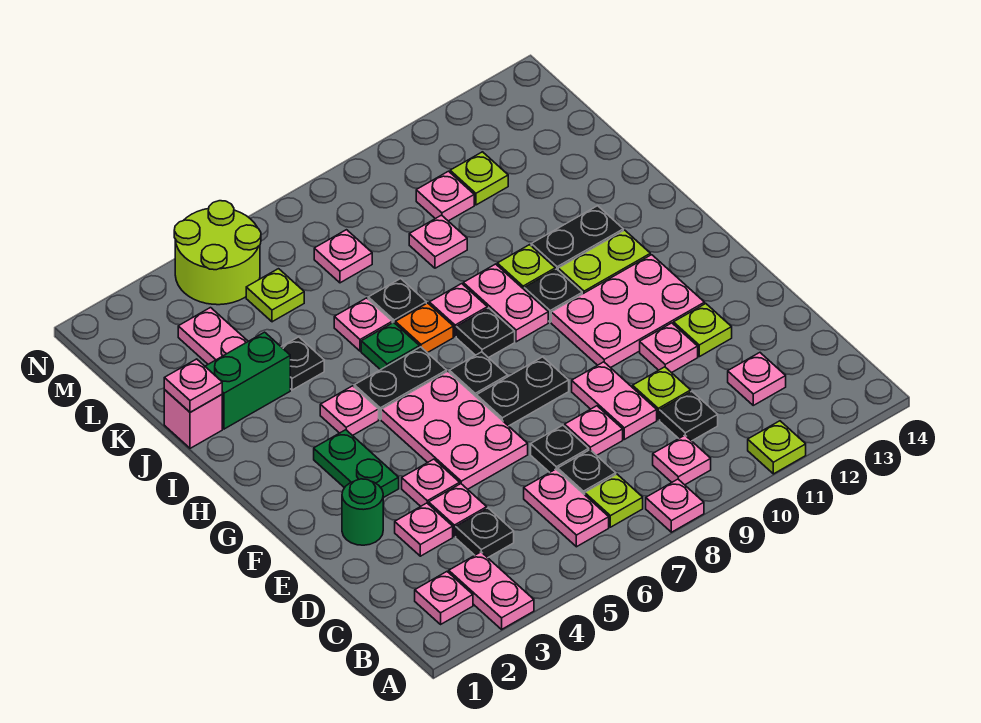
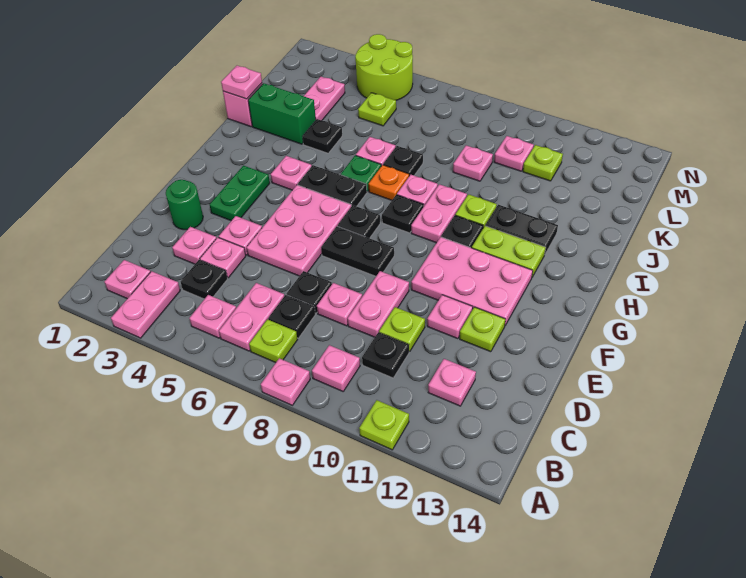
pink 1x1 plate [314,230,372,283] -> pink 1x1 plate moved to [189,295,236,338]

